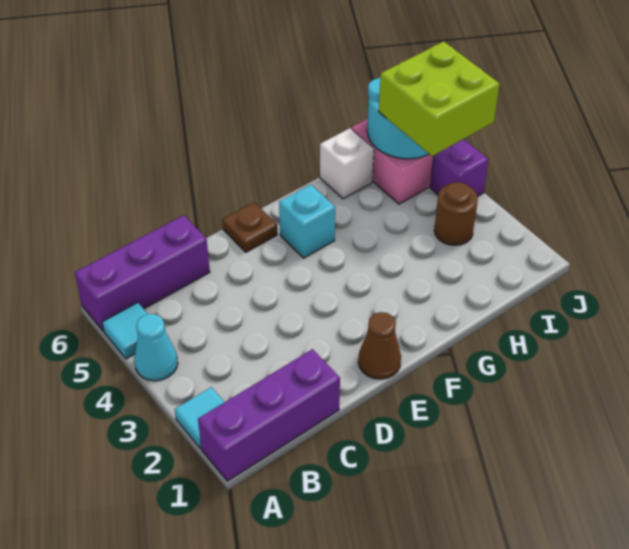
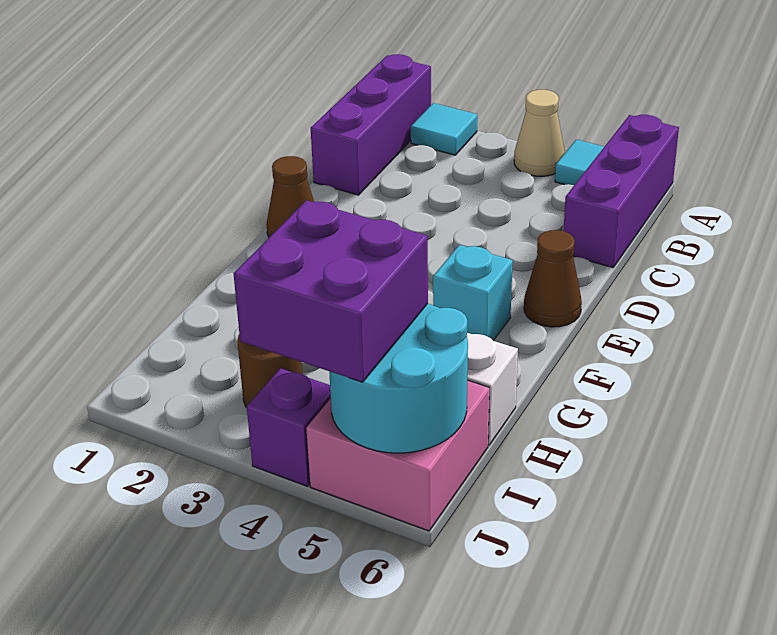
cyan 1x1 cone [134,314,178,381] -> tan 1x1 cone [514,90,565,176]
brown 1x1 plate [223,202,277,252] -> brown 1x1 cone [524,230,582,327]
lime 2x2 brick [379,41,500,156] -> purple 2x2 brick [234,200,428,382]

